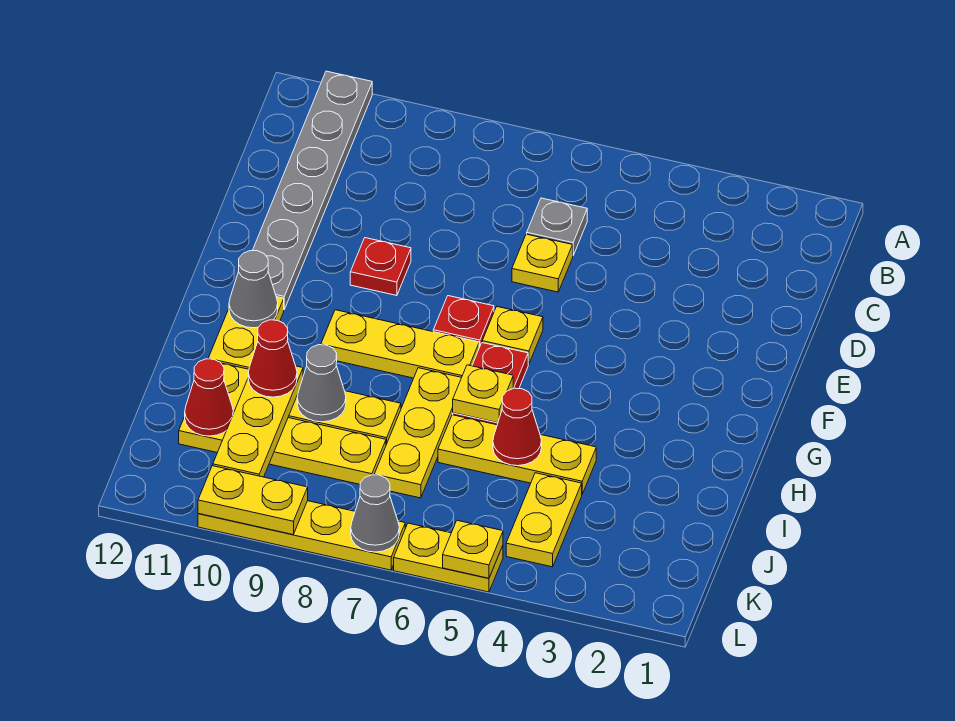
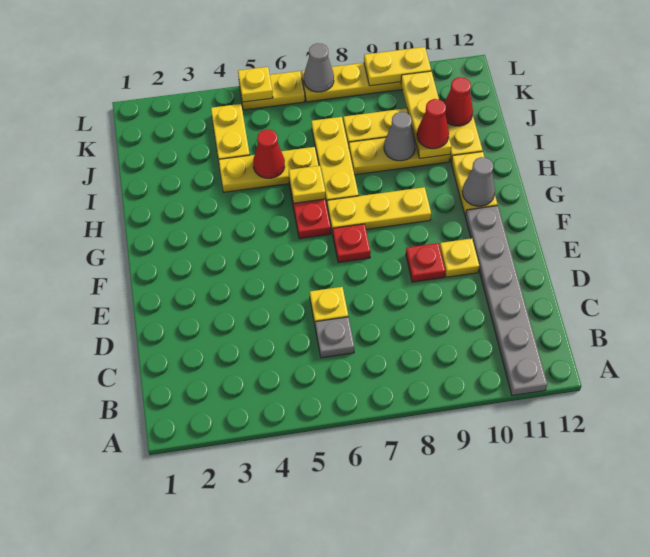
yellow 1x1 plate [482,307,543,364] -> yellow 1x1 plate moved to [440,238,479,277]

